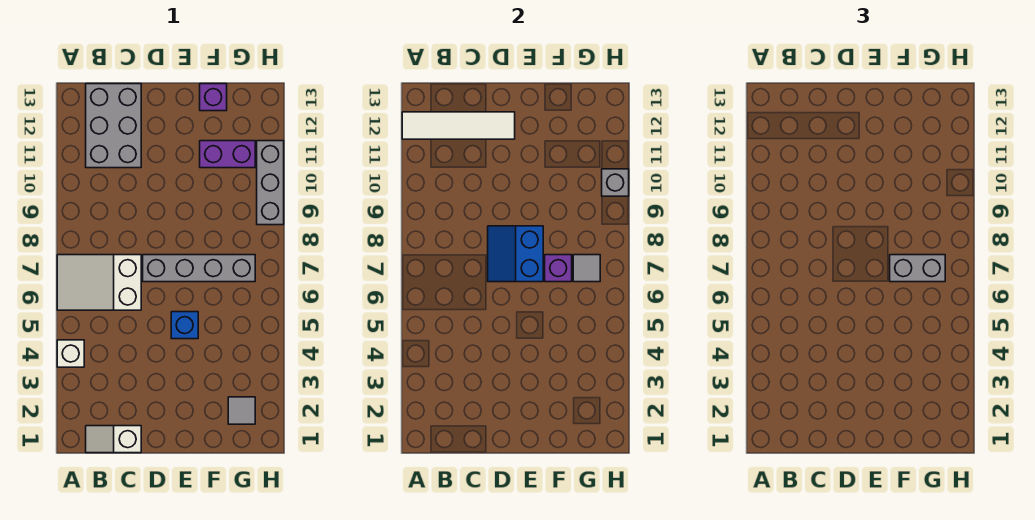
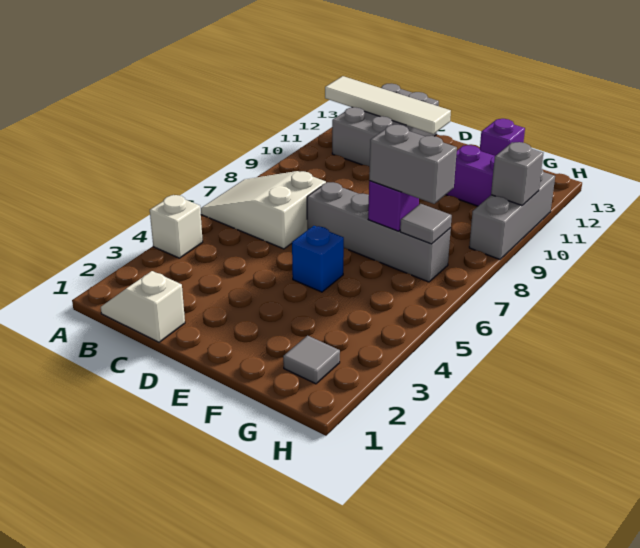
blue 2x2 slope [488,226,543,282] -> none

